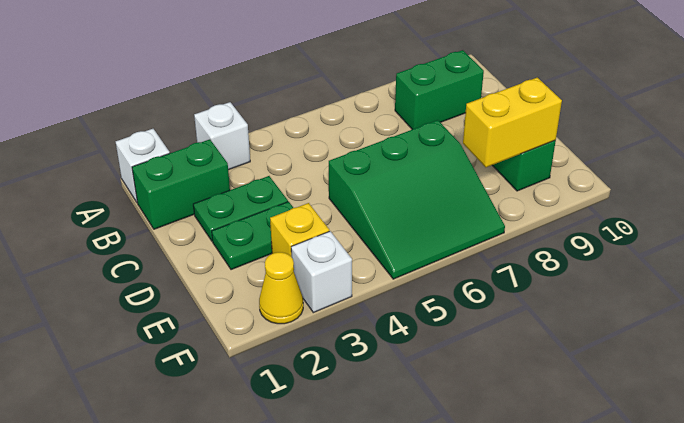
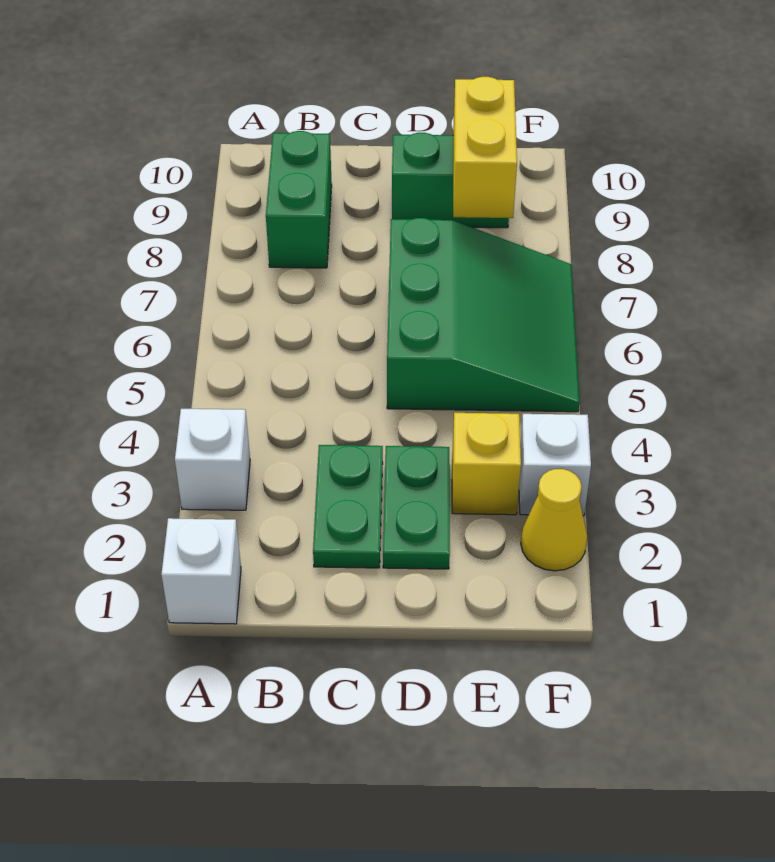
green 1x2 brick [132,139,230,229] -> none

